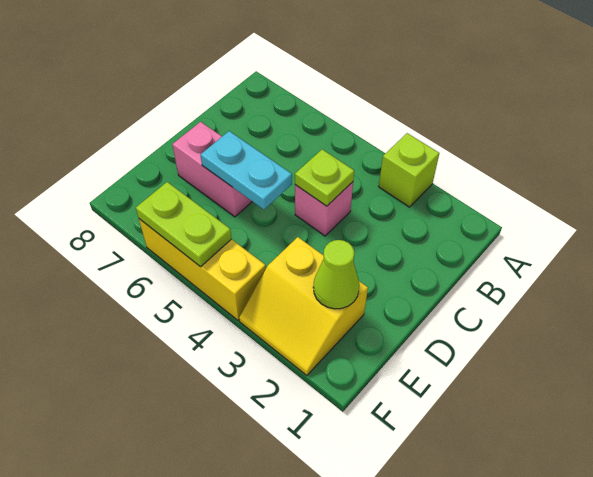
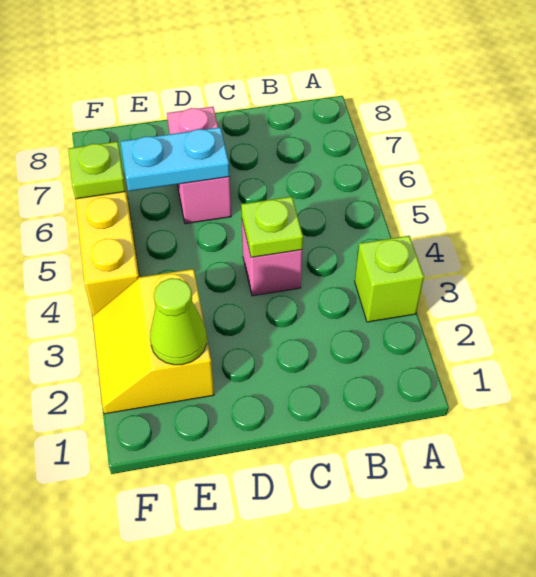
cyan 1x2 plate [200,131,292,209] -> cyan 1x2 plate turned to [120,127,230,191]
lime 1x2 plate [136,182,232,267] -> lime 1x1 plate [68,142,126,199]

